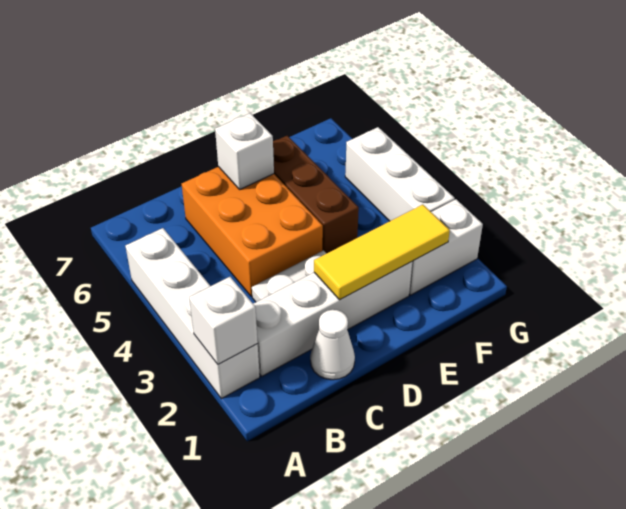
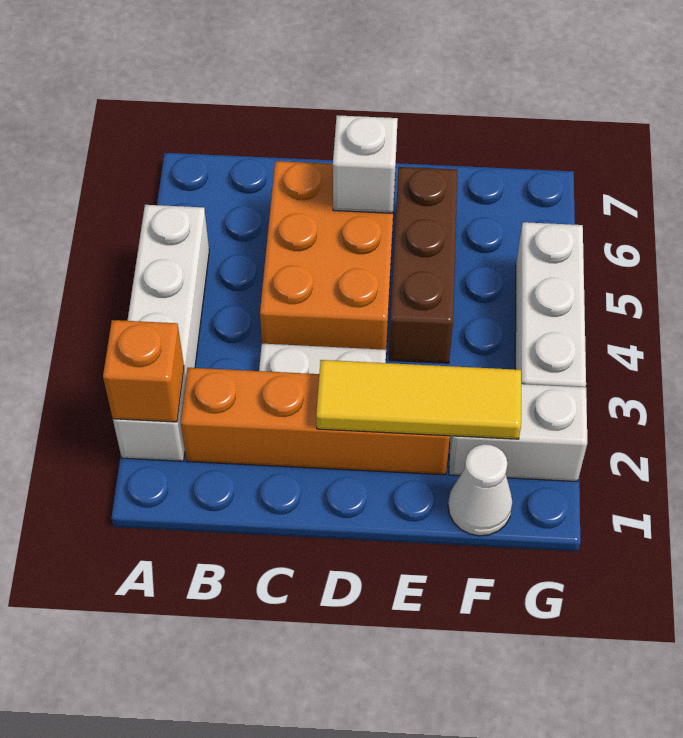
white 1x1 brick [189,277,258,364] -> orange 1x1 brick [103,320,184,422]
white 1x4 brick [253,262,412,376] -> orange 1x4 brick [181,368,450,475]
white 1x1 cone [310,310,355,380] -> white 1x1 cone moved to [448,444,513,536]

